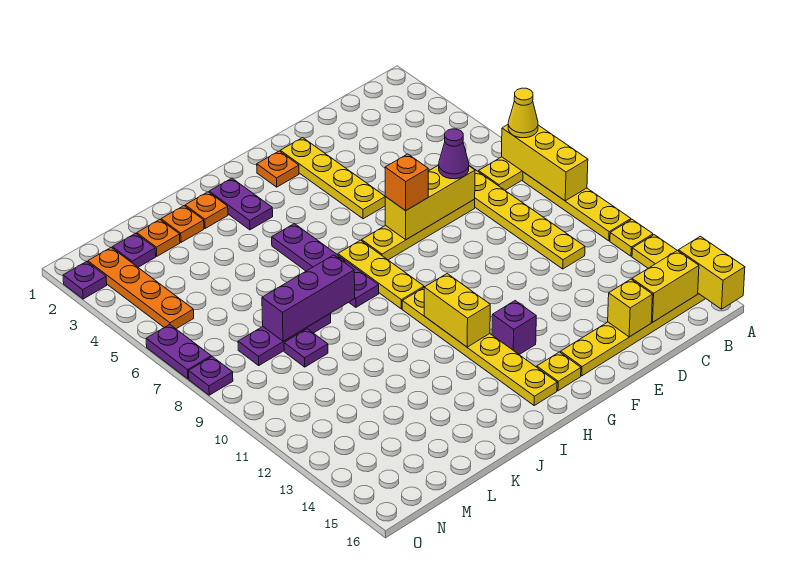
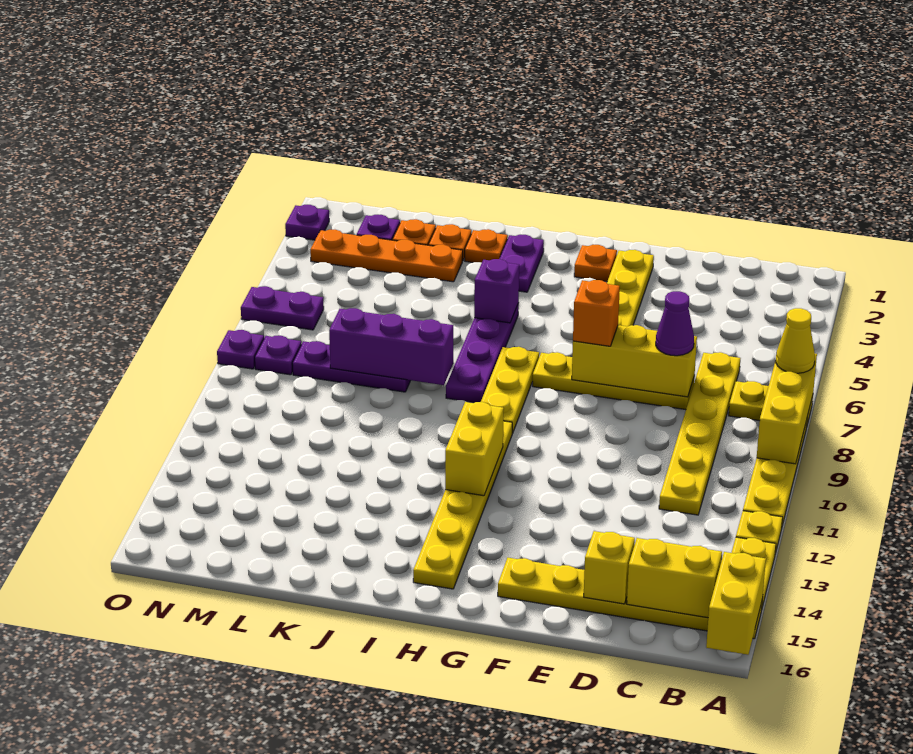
purple 1x1 brick [492,301,536,355] -> purple 1x1 brick moved to [474,259,519,323]
yellow 1x1 plate [537,352,581,391] -> none
purple 1x1 plate [284,329,328,367] -> purple 1x1 plate moved to [255,336,301,375]
orange 1x4 plate [88,247,194,329] -> orange 1x4 plate turned to [310,229,463,282]
purple 1x2 plate [146,325,211,379] -> purple 1x2 plate turned to [241,286,324,330]

